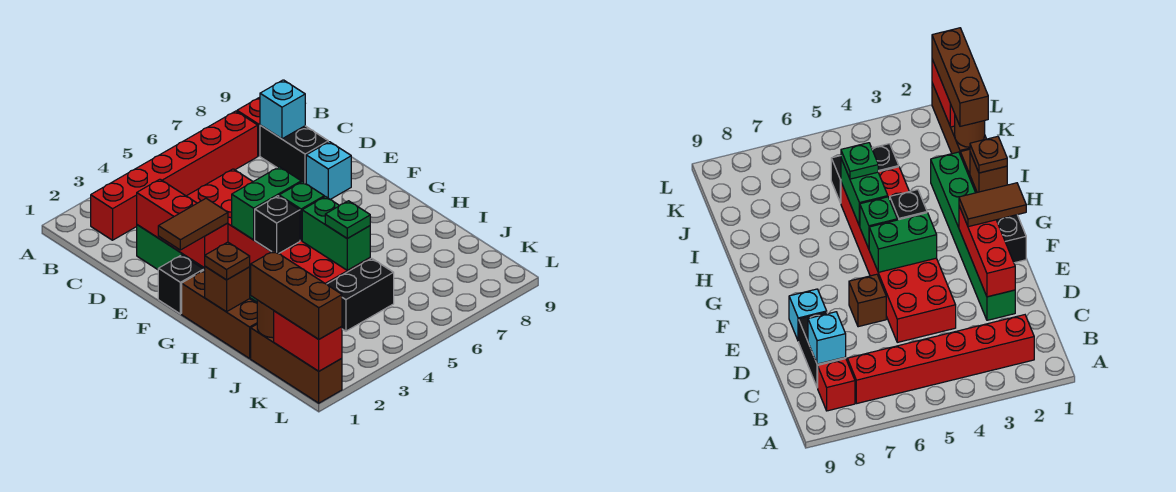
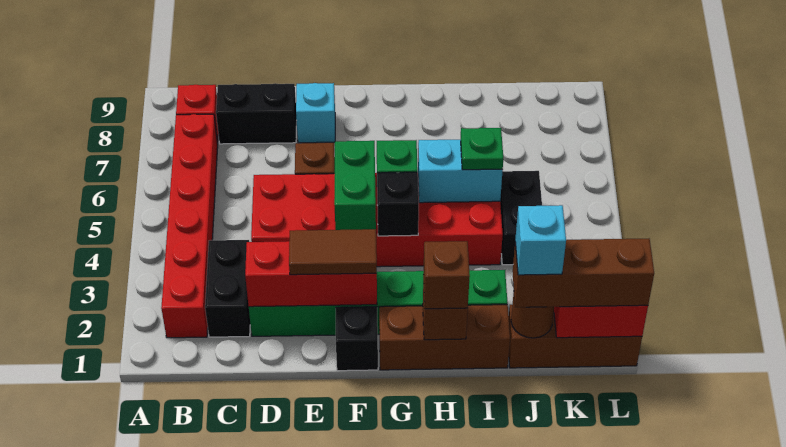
none -> black 1x2 brick [205,240,250,337]
cyan 1x1 brick [260,80,305,139] -> cyan 1x1 brick moved to [515,205,566,275]
brown 1x2 tile [158,198,228,250] -> brown 1x2 tile turned to [289,229,377,275]
brown 1x1 plate [205,242,250,280] -> brown 1x1 brick [423,241,470,309]
green 1x2 brick [302,197,370,270] -> cyan 1x2 brick [418,140,503,203]

